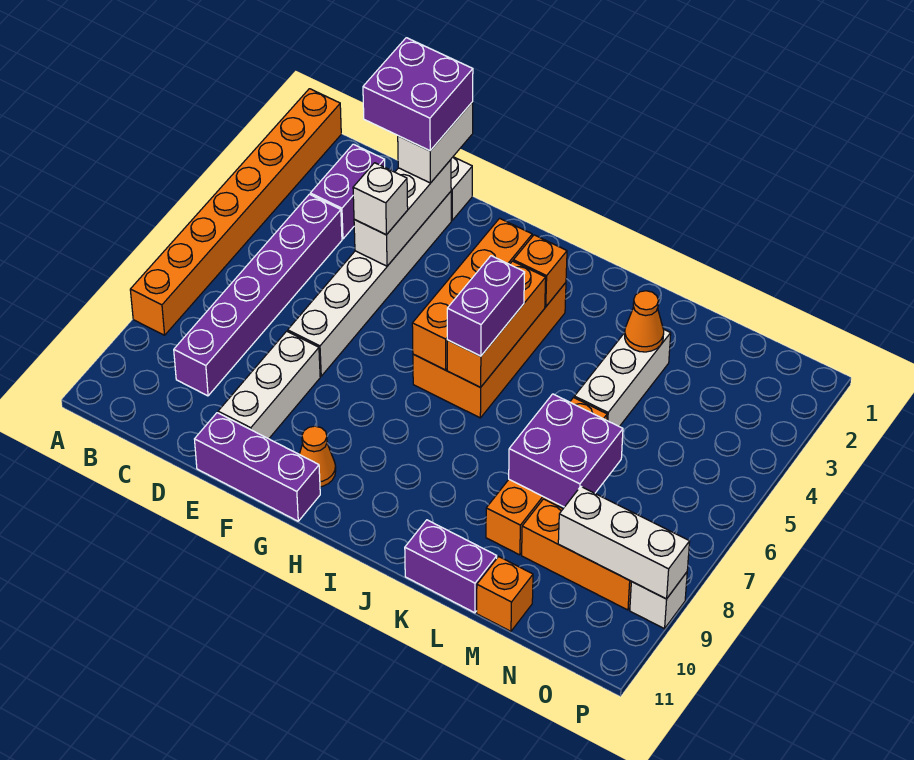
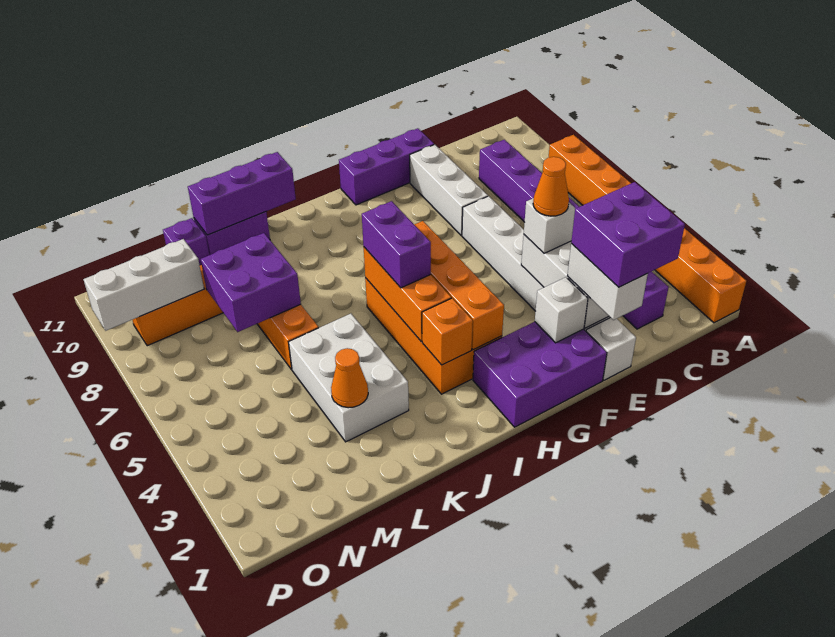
none -> purple 2x3 brick [473,322,607,427]
orange 1x1 cone [299,426,336,487] -> orange 1x1 cone moved to [533,157,569,216]
none -> purple 1x3 brick [188,152,296,235]
white 1x3 brick [574,329,671,427] -> white 2x3 brick [289,314,409,442]
orange 1x1 brick [477,557,533,631] -> purple 1x1 brick [163,218,209,265]
white 1x1 brick [630,572,687,629] -> white 1x1 brick moved to [535,277,588,343]

